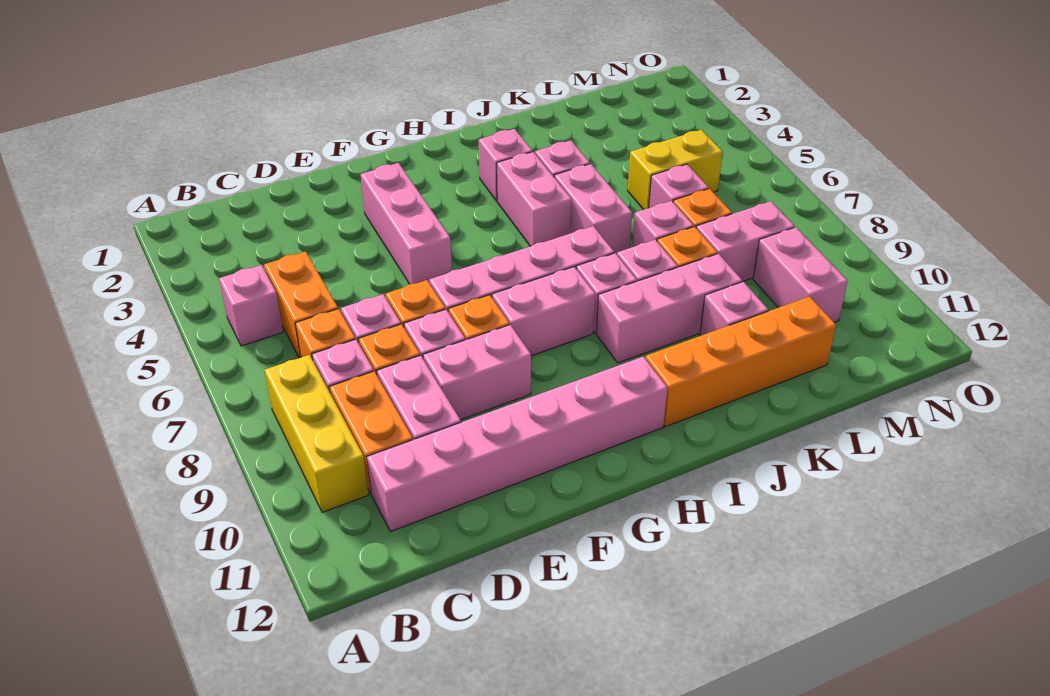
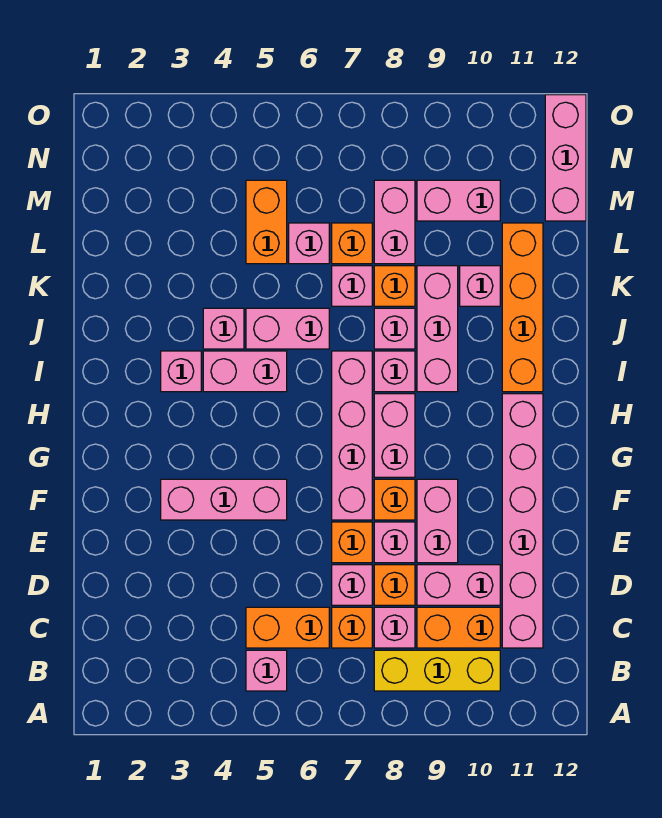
yellow 1x2 brick [628,130,723,210] -> orange 1x2 brick [246,180,287,264]
none -> pink 1x3 brick [545,95,586,221]

